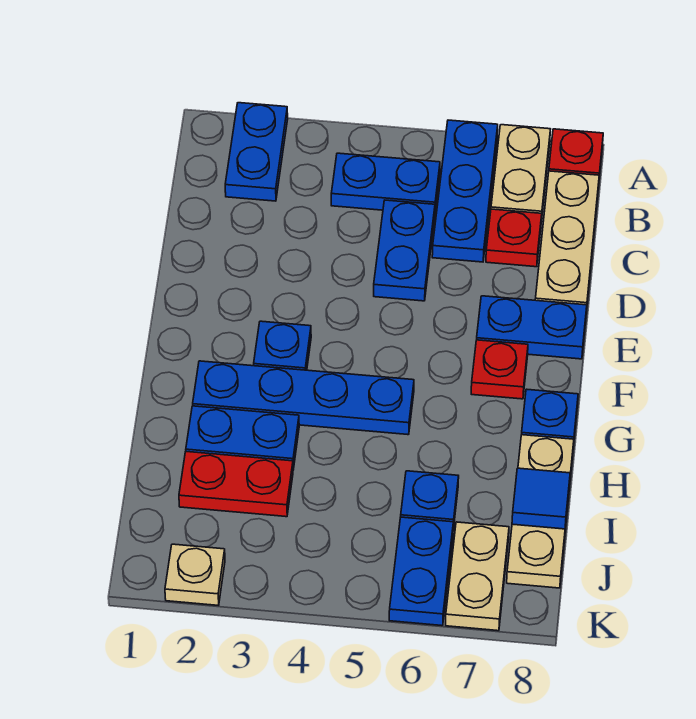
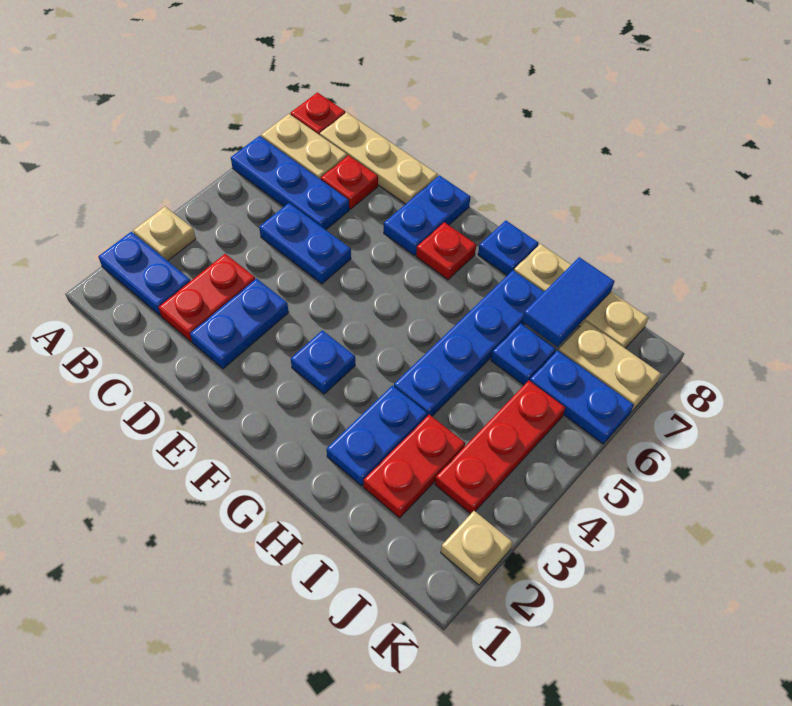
none -> tan 1x1 plate [133,207,196,261]
blue 1x2 plate [331,153,440,210] -> blue 1x2 plate moved to [190,279,289,369]
none -> red 1x2 plate [159,254,255,342]
blue 1x4 plate [193,361,414,435] -> blue 1x4 plate moved to [394,270,544,416]
blue 1x1 tile [512,468,570,529] -> blue 1x2 tile [522,257,615,347]
none -> red 1x3 plate [435,381,566,514]

